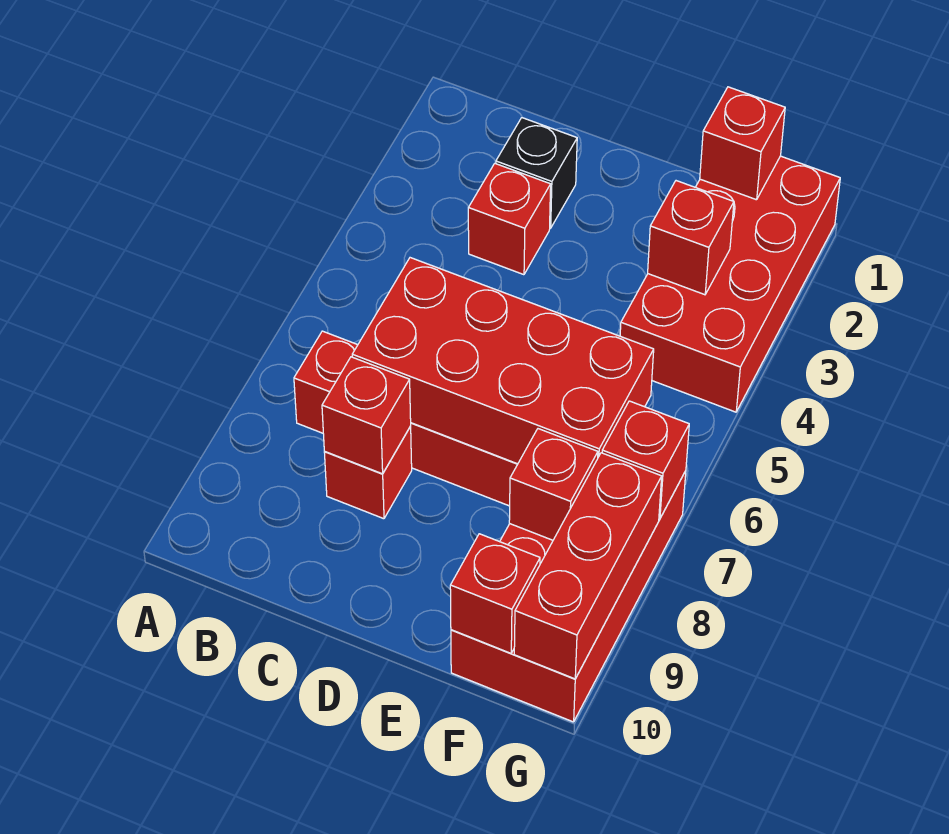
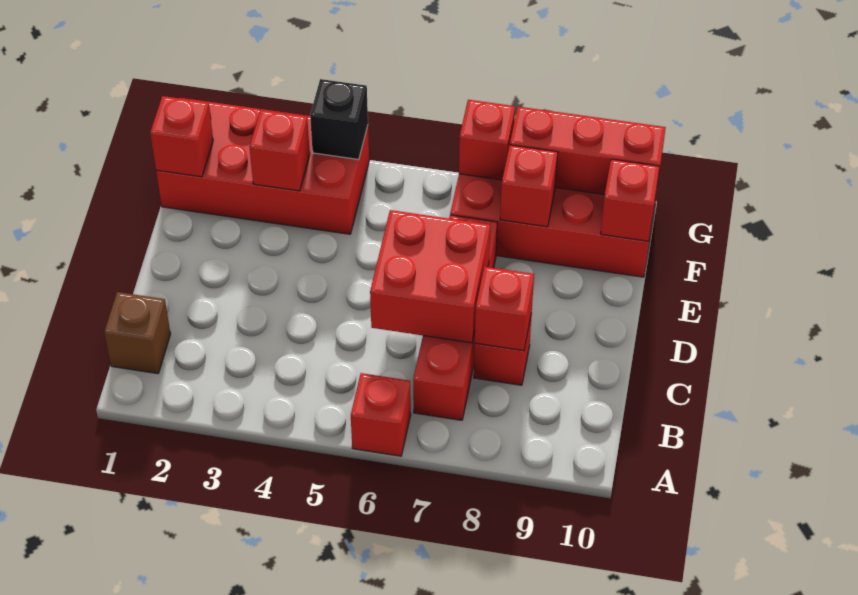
none -> brown 1x1 brick [104,292,170,374]
black 1x1 brick [496,118,577,228] -> black 1x1 brick moved to [310,79,368,160]
red 1x1 brick [468,164,551,275] -> red 1x1 brick moved to [351,373,411,456]
red 2x4 brick [352,258,654,464] -> red 2x2 brick [370,210,490,343]

